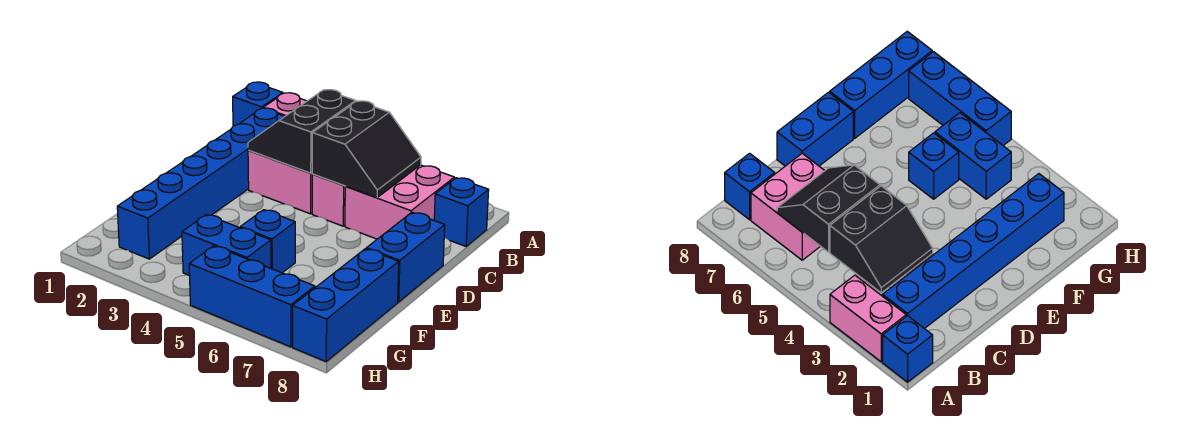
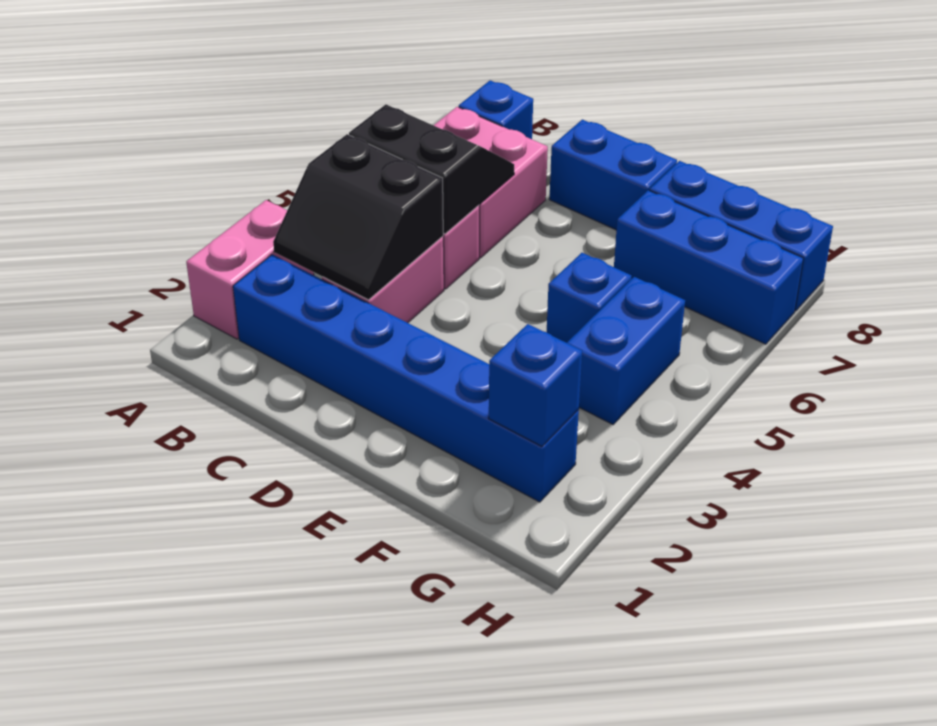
blue 1x1 brick [233,82,283,126] -> blue 1x1 brick moved to [489,324,582,446]
blue 1x3 brick [189,246,315,347] -> blue 1x3 brick turned to [614,190,803,344]

